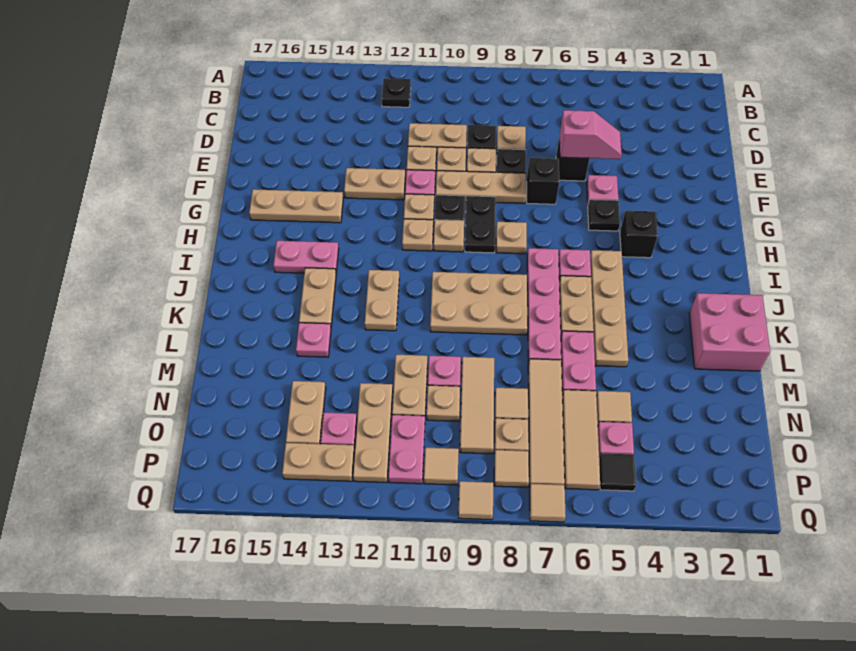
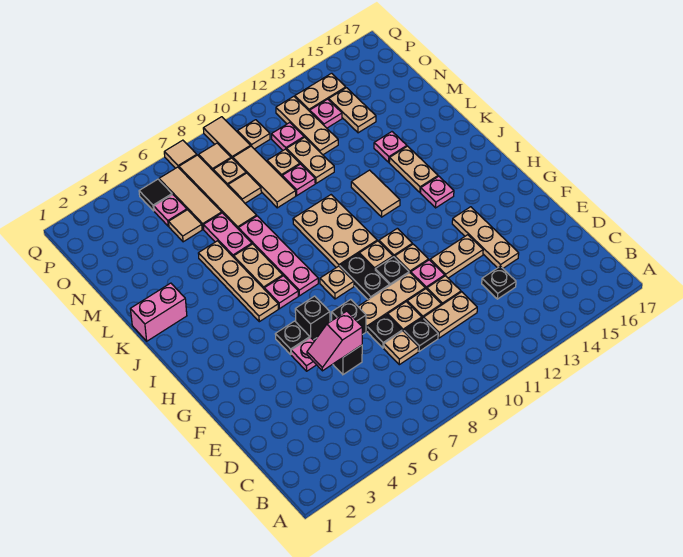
black 1x1 plate [382,78,411,107] -> black 1x1 plate moved to [482,266,516,299]
tan 1x3 plate [249,189,343,223] -> tan 1x3 plate turned to [452,207,519,268]
black 1x1 brick [620,211,658,258] -> black 1x1 brick moved to [295,296,330,340]
pink 1x2 plate [273,241,339,273] -> pink 1x1 plate [421,176,454,208]
tan 2x3 plate [430,272,528,335] -> tan 2x3 plate turned to [293,195,377,268]
tan 1x2 plate [365,270,399,331] -> tan 1x2 tile [351,170,400,217]
pink 2x2 brick [689,293,770,371] -> pink 1x2 brick [130,283,187,341]
pink 1x2 plate [389,415,425,484] -> pink 1x1 plate [272,123,304,150]
tan 1x1 tile [424,448,459,485] -> tan 1x1 plate [237,120,270,149]
tan 1x1 tile [458,481,493,520] -> tan 1x2 tile [203,117,251,159]

